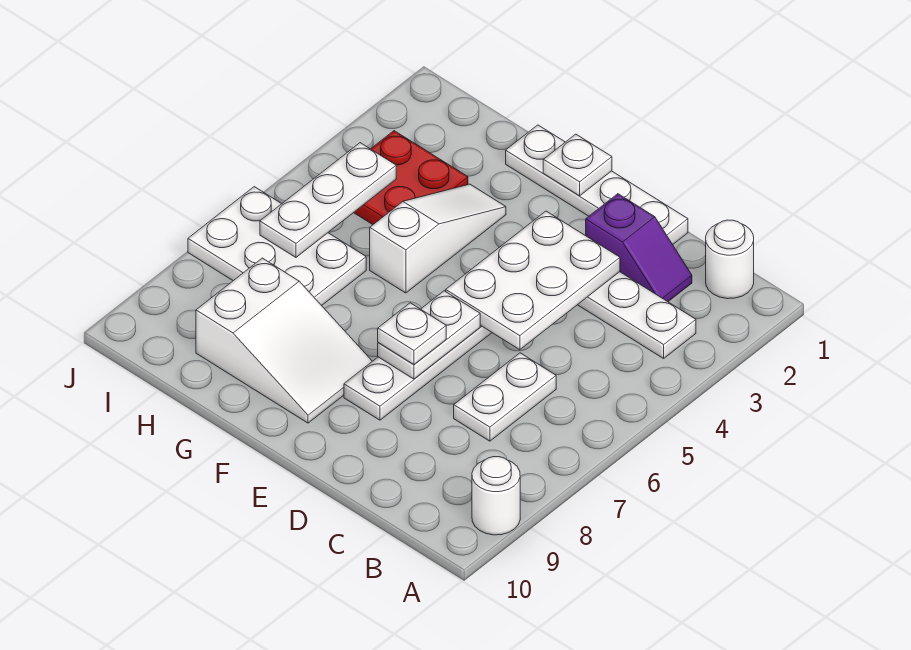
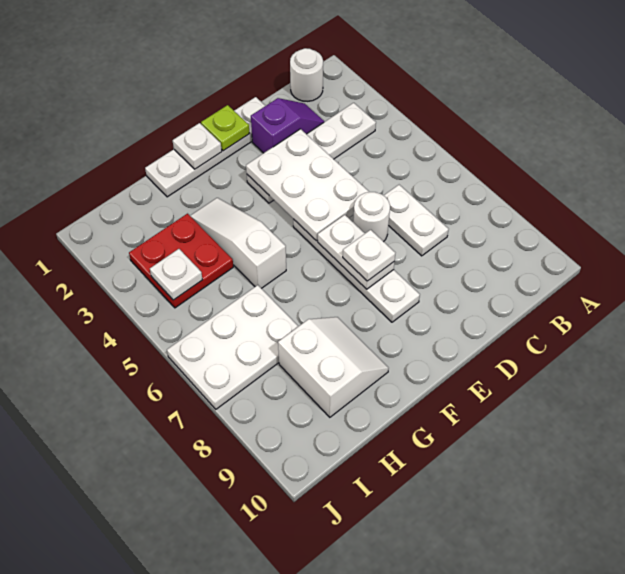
white 1x1 round brick [472,457,520,535] -> white 1x1 round brick moved to [353,192,390,242]
none -> lime 1x1 plate [201,105,250,151]
white 2x3 slope [196,258,372,423] -> white 2x2 slope [278,317,389,417]
white 1x3 plate [260,143,396,257] -> white 1x1 plate [150,249,203,300]

